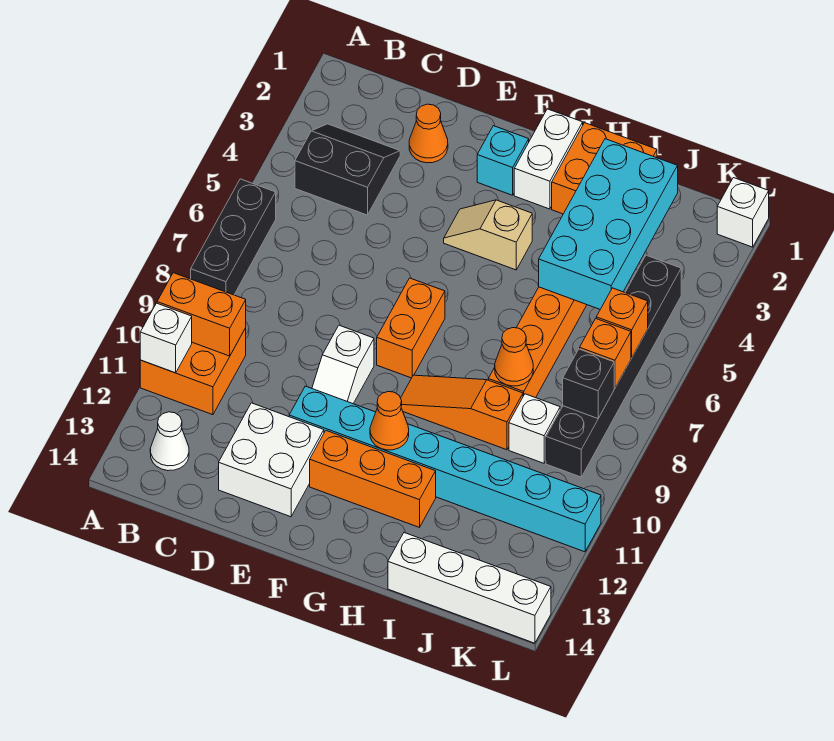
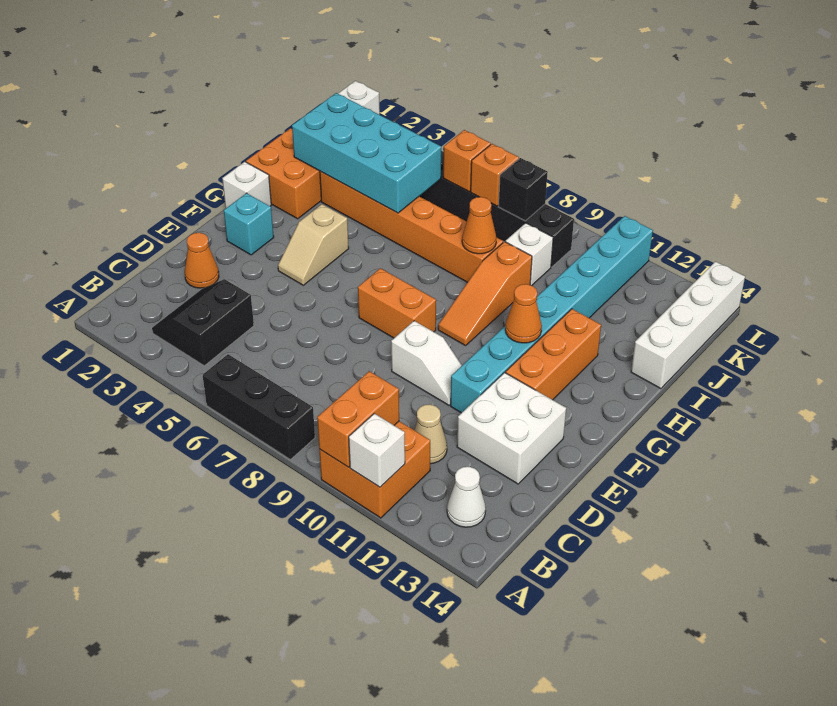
none -> tan 1x1 cone [414,404,447,464]
white 1x2 brick [514,109,583,209] -> white 1x1 brick [222,162,271,208]

